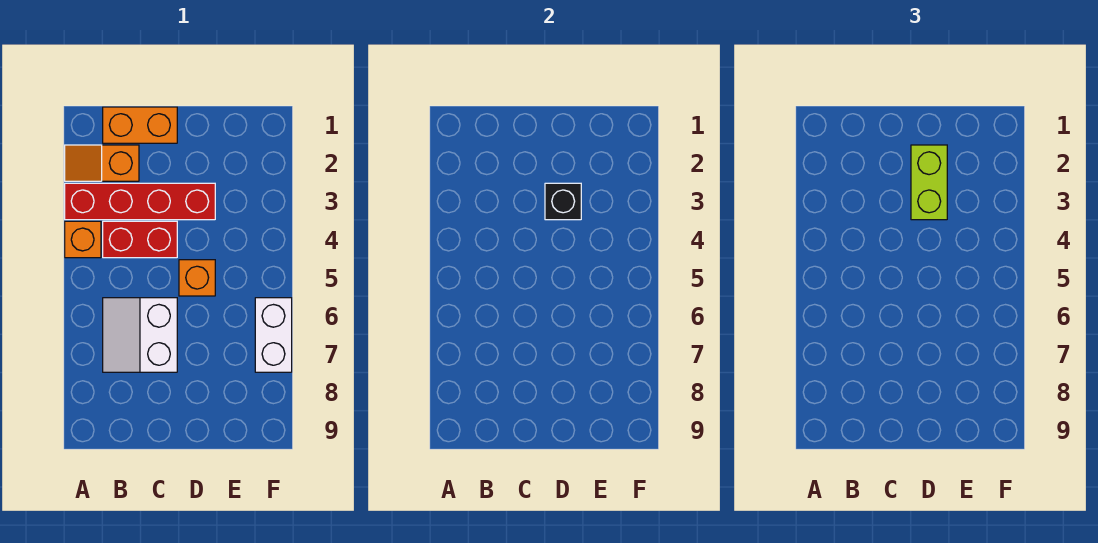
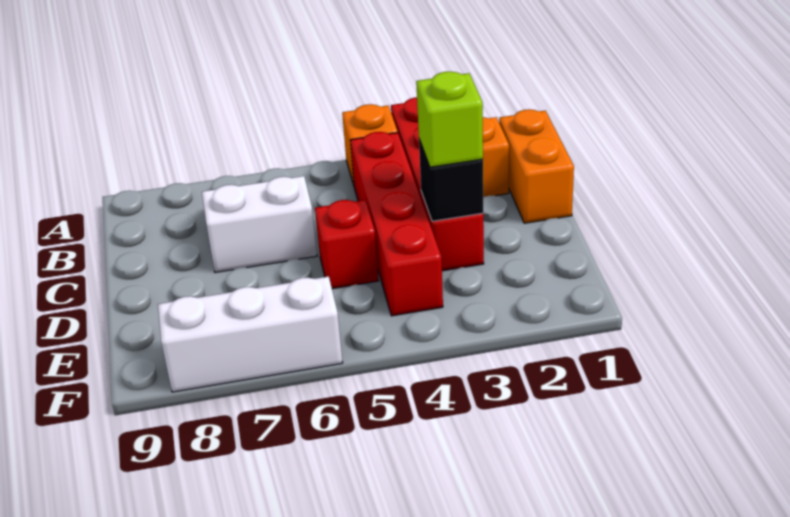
red 1x2 brick [103,221,177,258] -> red 1x4 brick [350,132,443,316]
lime 1x2 brick [911,145,947,220] -> lime 1x1 brick [416,72,483,167]
orange 1x1 brick [179,260,215,296] -> red 1x1 brick [315,200,379,289]
white 1x2 brick [255,298,292,372] -> white 1x3 brick [158,276,343,392]

